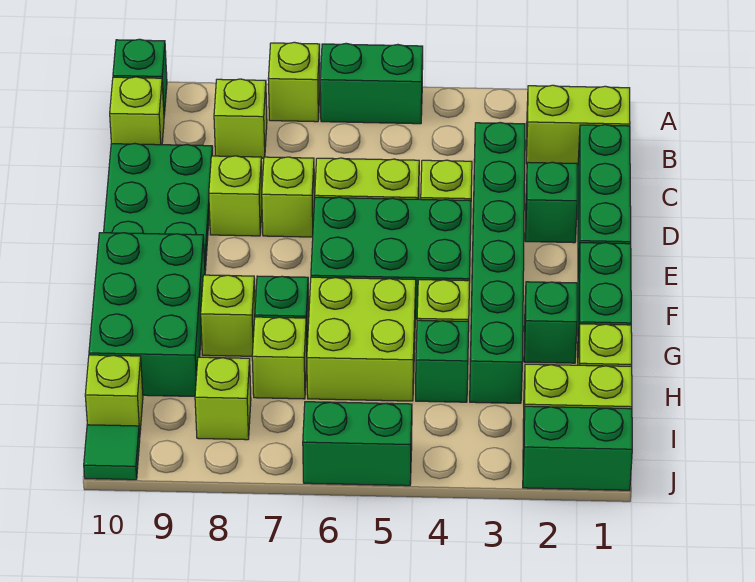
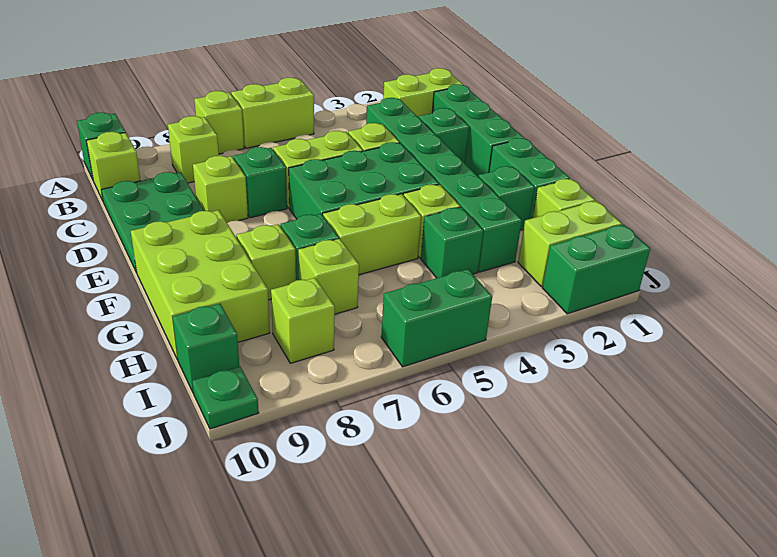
green 1x2 brick [320,43,423,124] -> lime 1x2 brick [231,78,314,148]
lime 1x1 brick [262,157,315,237] -> green 1x1 brick [234,147,287,218]
green 2x3 brick [89,233,205,397] -> lime 2x3 brick [131,210,270,360]
lime 2x2 brick [307,277,416,401] -> lime 1x2 brick [323,194,421,275]
lime 1x1 brick [85,355,143,434] -> green 1x1 brick [172,304,239,393]
green 1x1 tile [84,425,140,480] -> green 1x1 plate [192,366,259,429]

